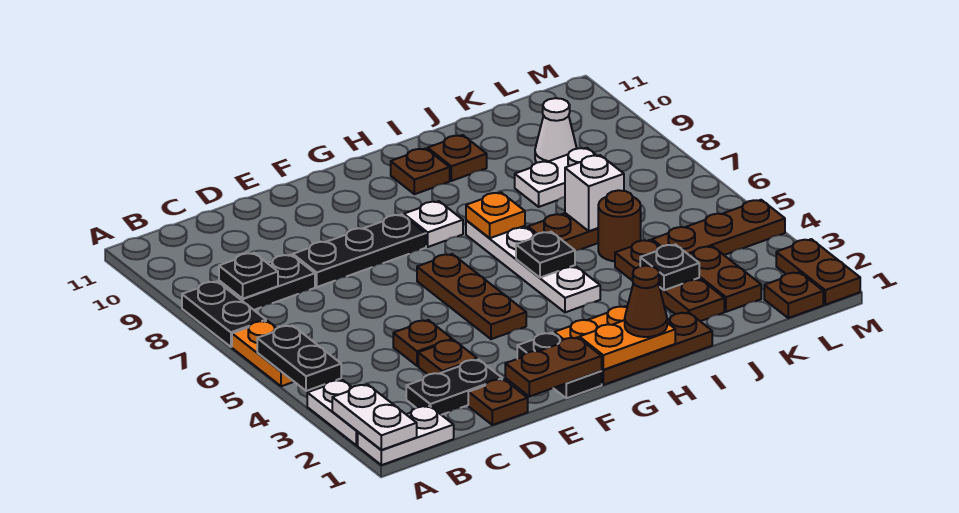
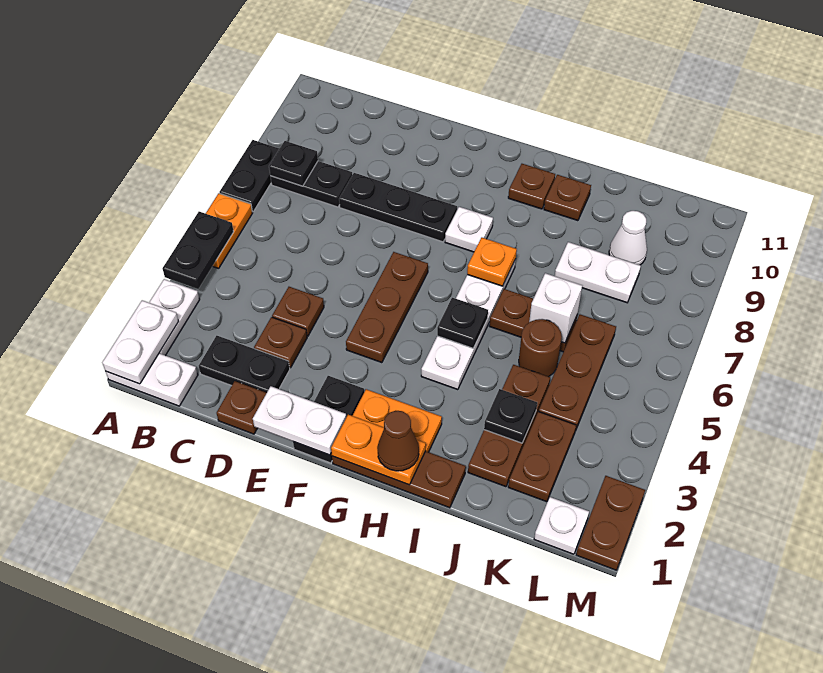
brown 1x2 plate [505,337,602,397] -> white 1x2 plate [253,386,346,455]
brown 1x3 plate [652,200,785,255] -> brown 1x3 plate turned to [539,314,616,431]
brown 1x1 plate [764,272,823,318] -> white 1x1 plate [534,497,589,554]

